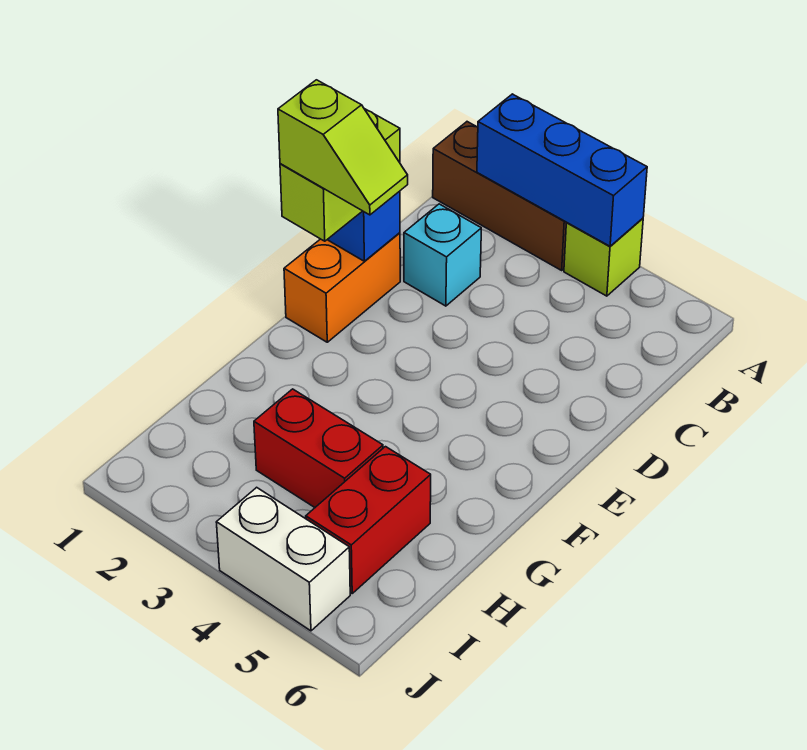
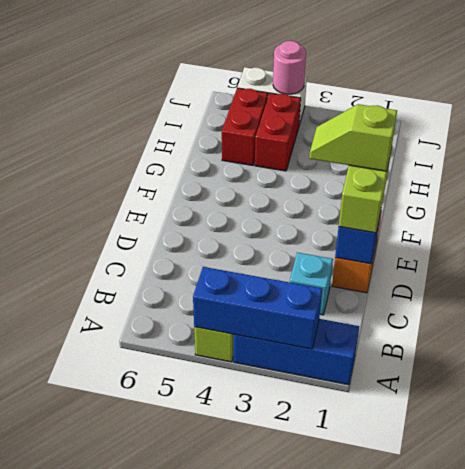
brown 1x3 brick [433,122,567,270] -> blue 1x3 brick [234,319,359,385]
red 1x2 brick [254,389,383,507] -> red 1x2 brick turned to [255,93,301,171]
none -> pink 1x1 round brick [273,41,306,94]

